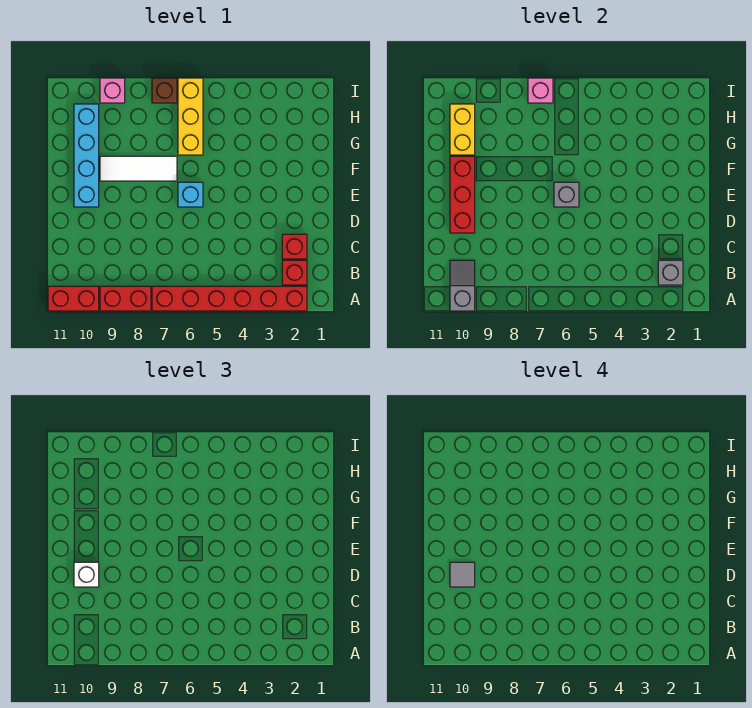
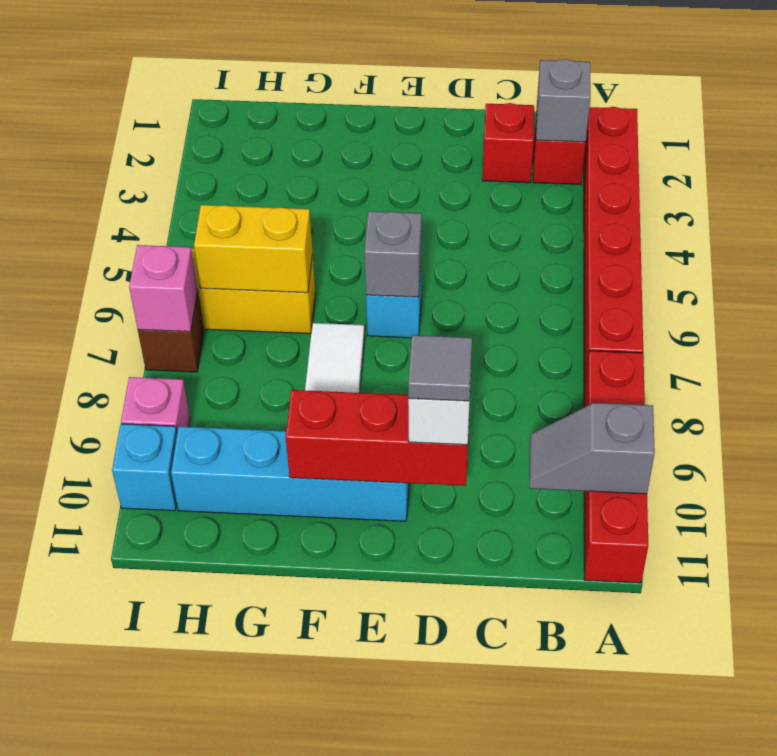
yellow 1x2 brick [450,104,475,155] -> yellow 1x2 brick moved to [194,205,313,293]
none -> cyan 1x1 brick [112,424,177,511]

